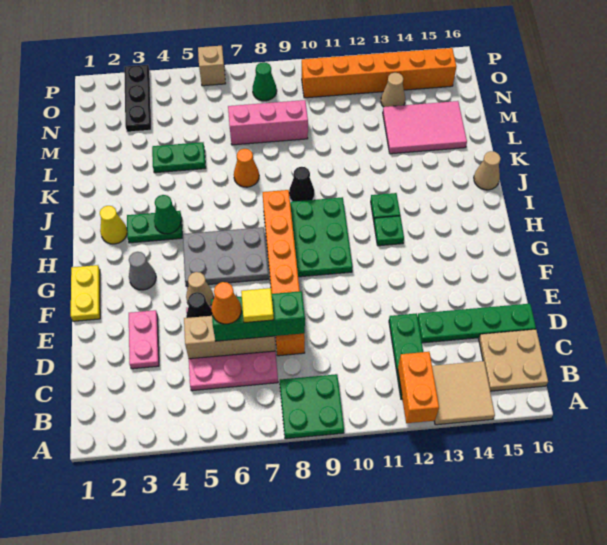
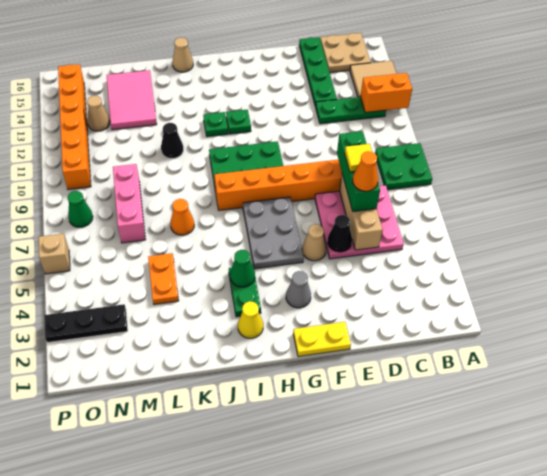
pink 1x2 plate [129,310,159,369] -> none
black 1x1 cone [289,167,314,202] -> black 1x1 cone moved to [161,123,184,158]
green 1x2 plate [152,142,206,173] -> orange 1x2 plate [148,253,179,305]

